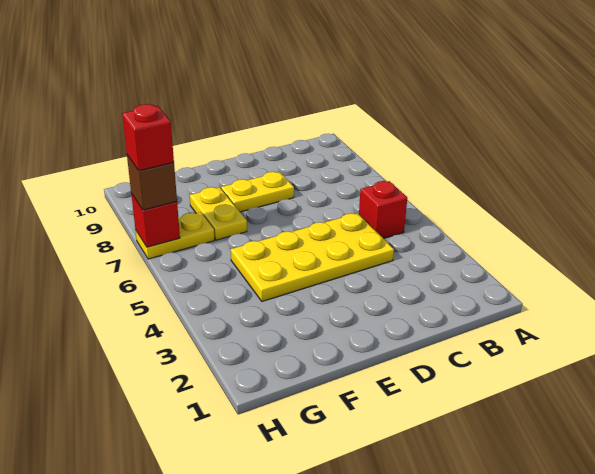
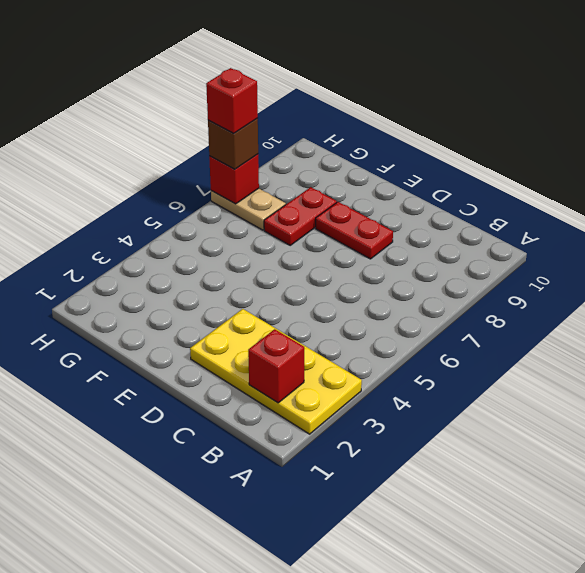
red 1x1 brick [359,181,407,239] -> red 1x1 brick moved to [248,329,304,403]
yellow 2x4 plate [231,213,394,301] -> yellow 2x4 plate moved to [190,309,362,434]
yellow 1x2 plate [221,172,294,212] -> red 1x2 plate [316,202,393,259]
yellow 1x2 plate [190,187,247,240] -> red 1x2 plate [264,187,337,245]
yellow 1x2 plate [136,212,215,259] -> tan 1x2 plate [211,188,286,230]

